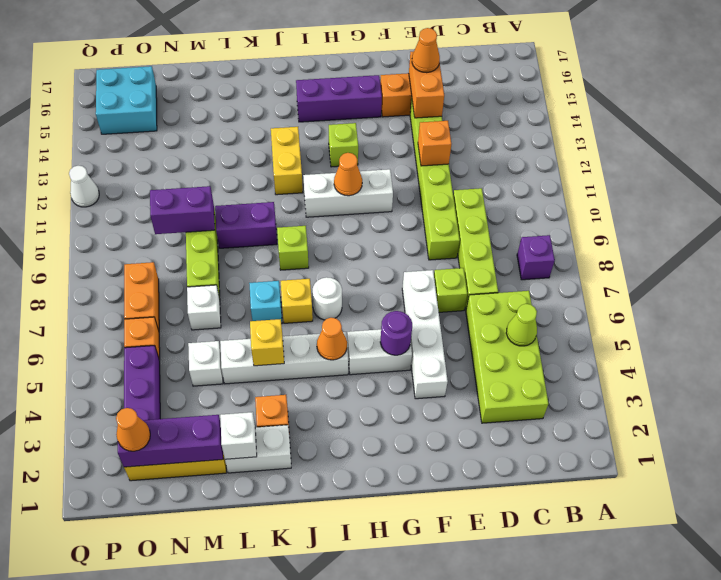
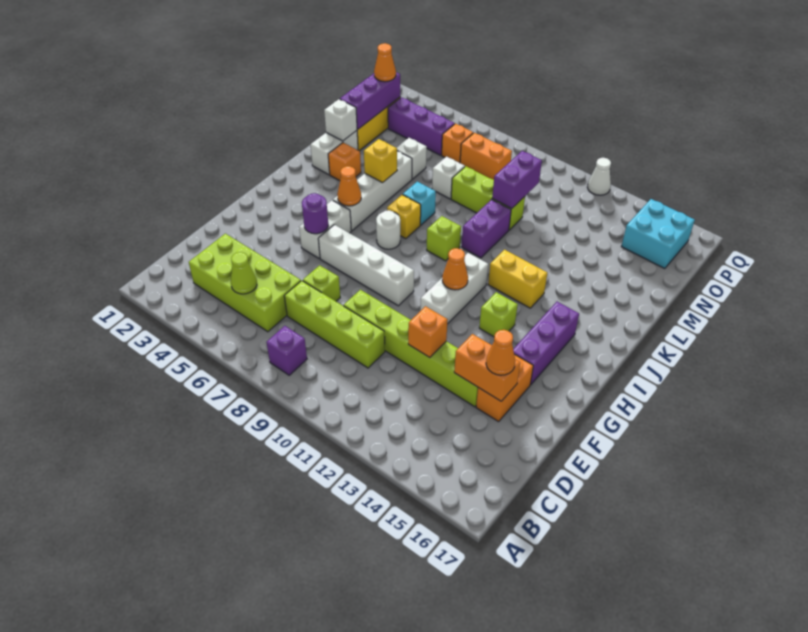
white 1x4 brick [402,270,448,399] -> white 1x4 brick moved to [318,225,414,306]

